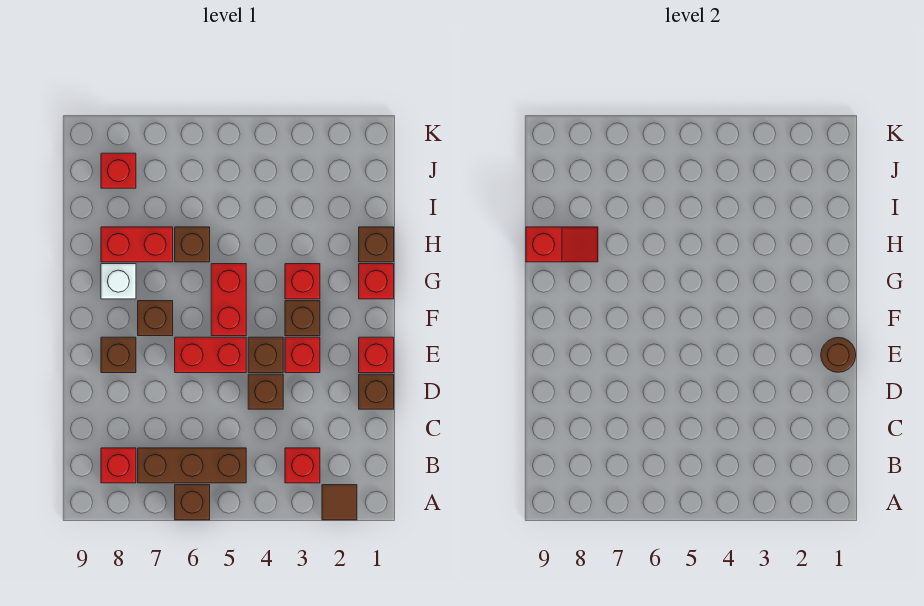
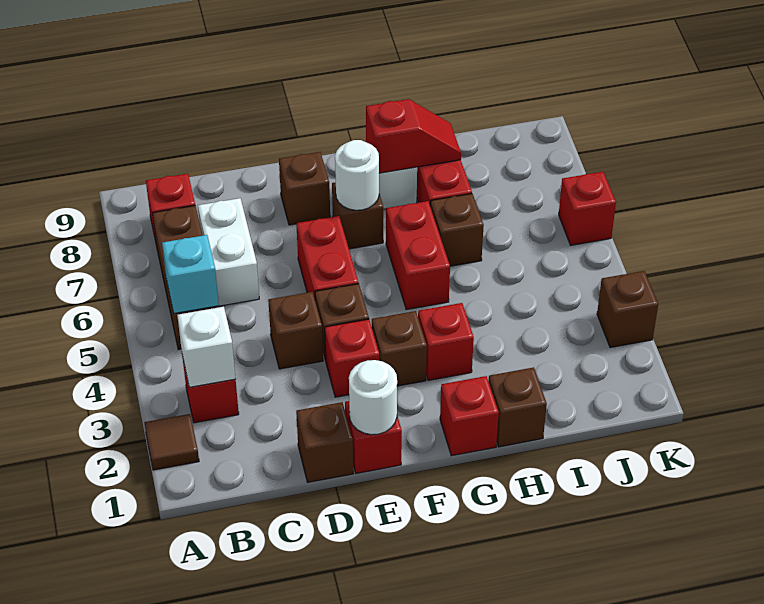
brown 1x1 brick [175,485,210,520] -> brown 1x1 brick moved to [597,271,658,348]
none -> white 1x1 brick [177,307,236,387]
none -> cyan 1x1 brick [162,235,219,313]
none -> white 1x2 brick [198,198,259,306]
brown 1x1 round brick [821,337,856,372] -> white 1x1 round brick [349,360,397,435]
red 1x2 brick [211,264,246,336] -> red 1x2 brick turned to [386,201,450,310]
none -> white 1x1 round brick [335,140,379,210]
red 1x2 slope [526,227,598,262] -> red 1x2 slope turned to [366,99,461,173]
red 1x1 brick [101,153,136,188] -> red 1x1 brick moved to [559,172,616,245]

